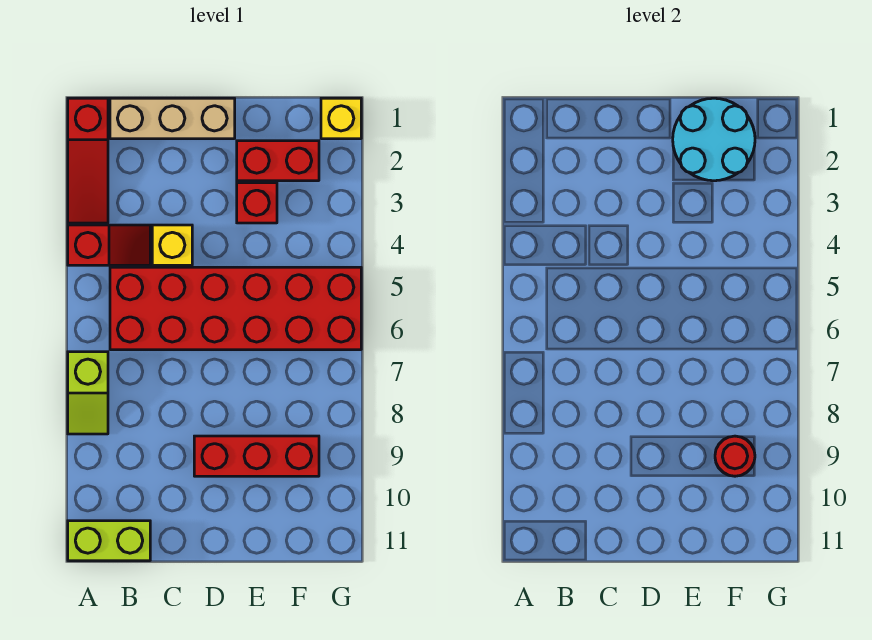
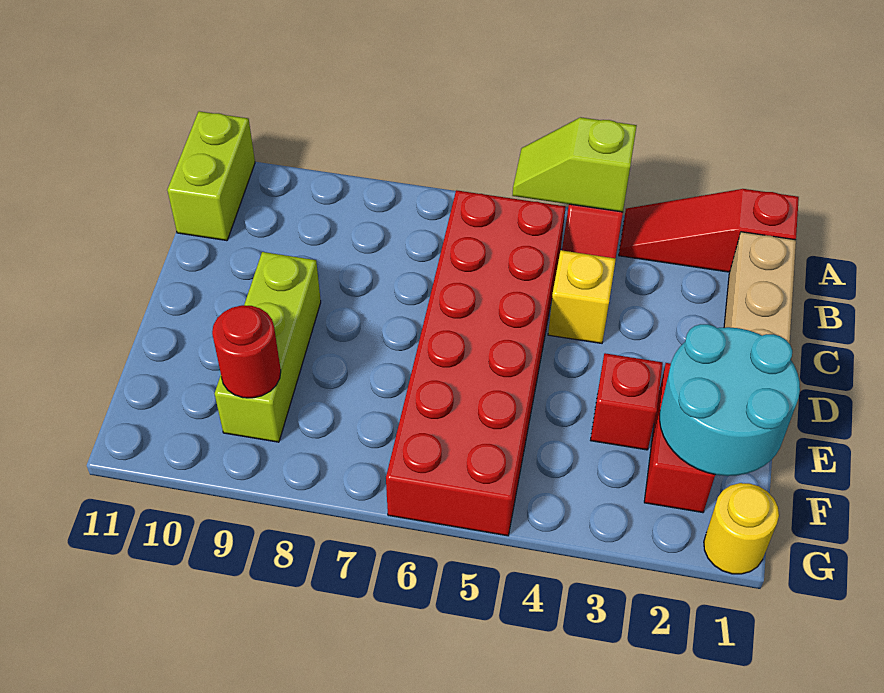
lime 1x2 slope [68,352,108,434] -> lime 1x2 slope moved to [512,117,637,212]
red 1x3 brick [194,436,319,476] -> lime 1x3 brick [215,252,321,442]
yellow 1x1 brick [321,98,361,139] -> yellow 1x1 round brick [704,483,779,574]

